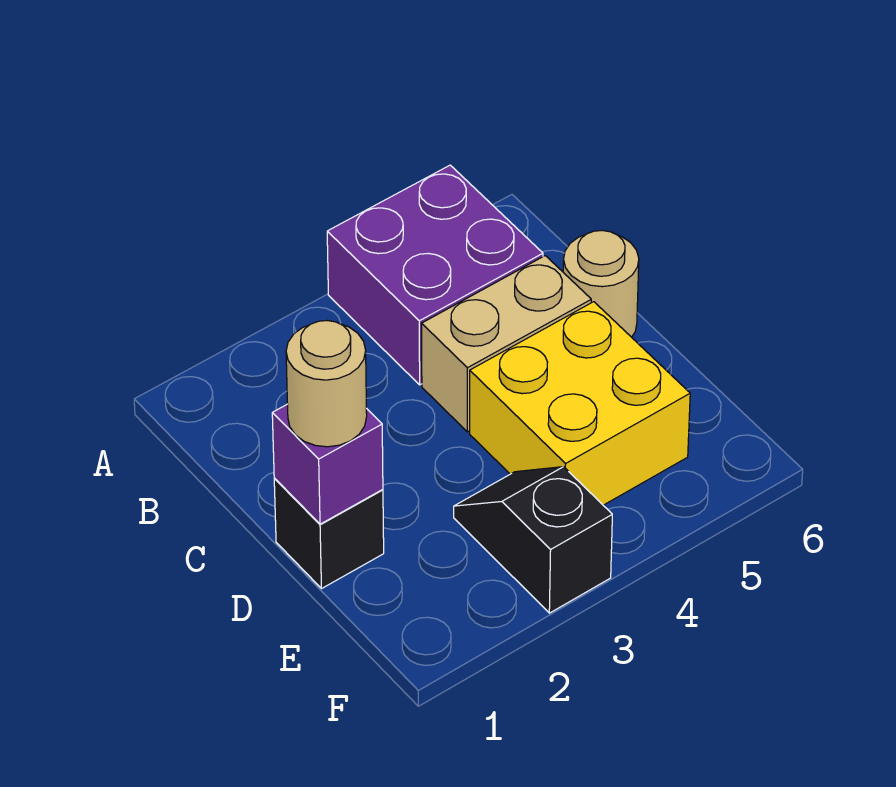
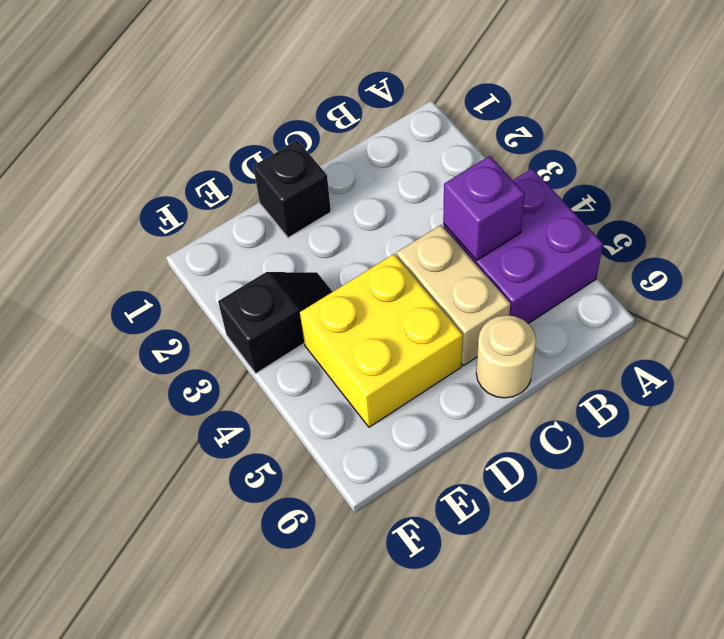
purple 1x1 brick [272,404,383,524] -> purple 1x1 brick moved to [443,156,525,260]
tan 1x1 round brick [286,321,367,447] -> none

